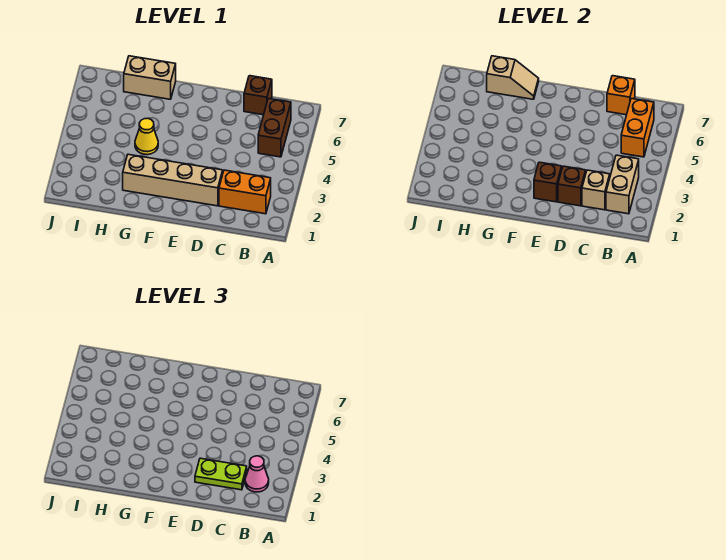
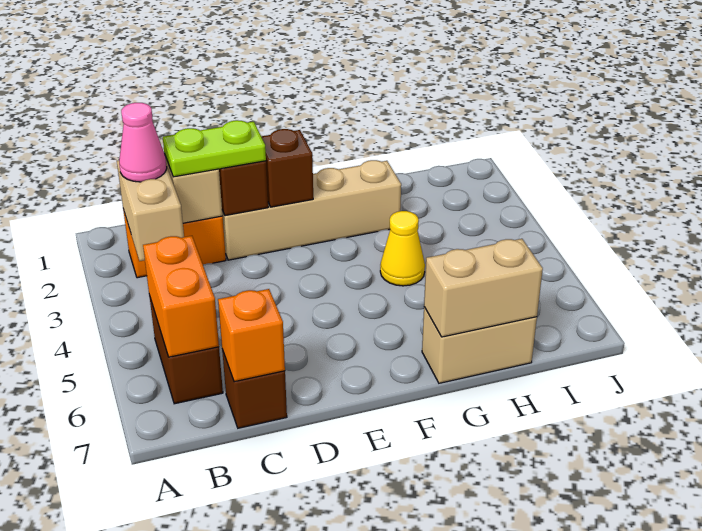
tan 1x2 slope [487,56,539,99] -> tan 1x2 brick [424,239,543,337]

